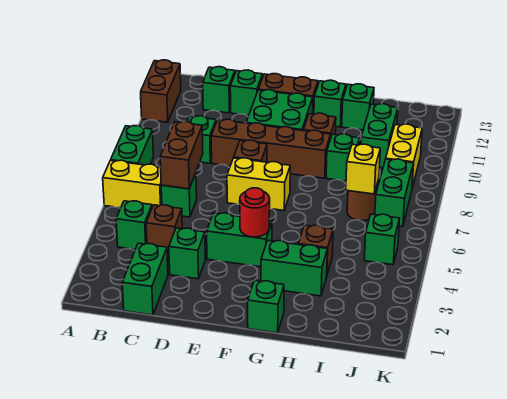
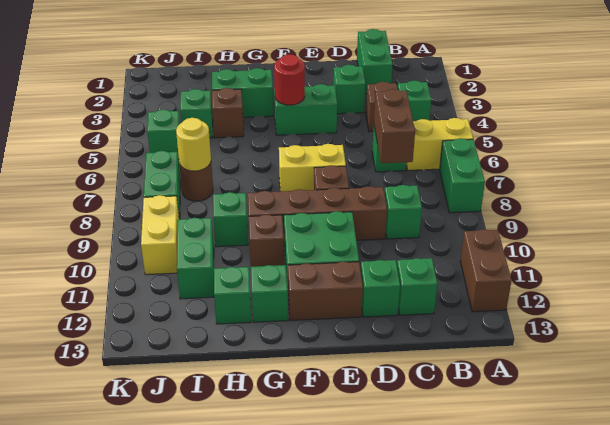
green 1x1 brick [248,280,284,333] -> green 1x1 brick moved to [180,89,213,138]
yellow 1x1 brick [346,144,380,194] -> yellow 1x1 round brick [176,118,211,171]

